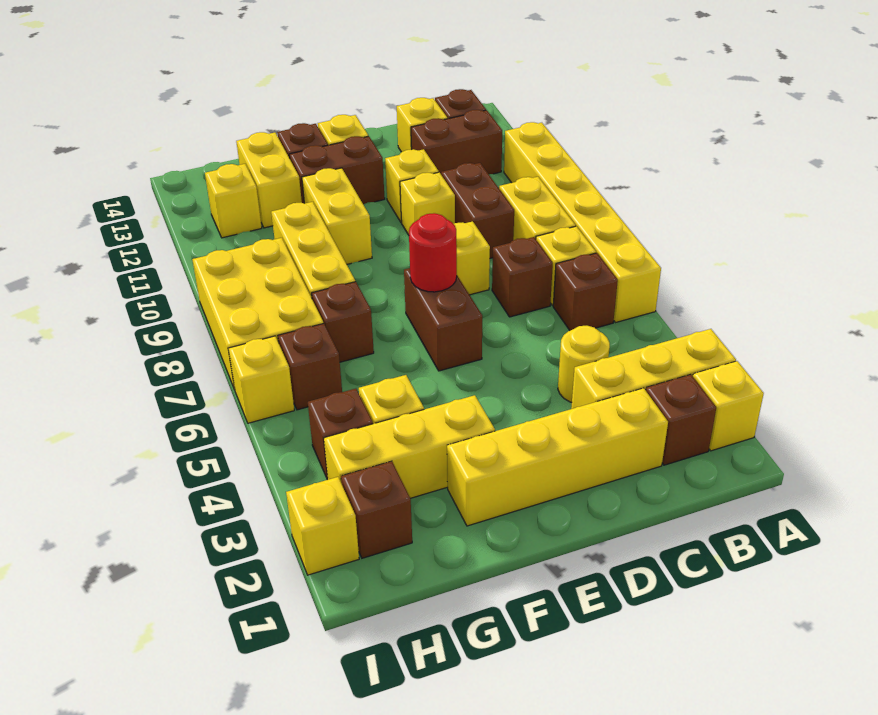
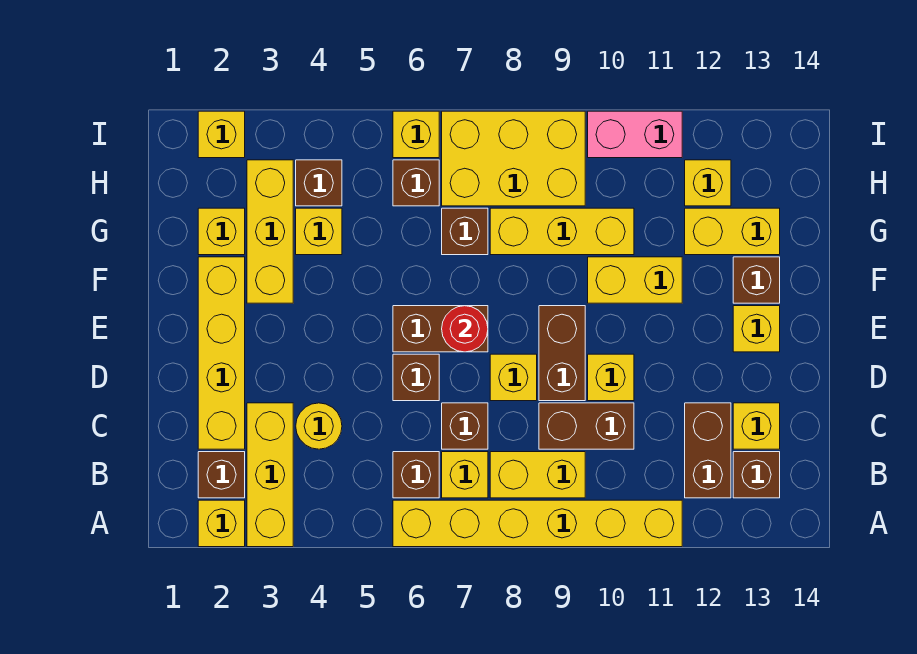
yellow 1x1 brick [385,149,439,223] -> yellow 1x1 brick moved to [198,208,245,255]
brown 1x2 brick [289,136,385,204] -> brown 1x2 brick moved to [539,306,585,401]
brown 1x1 brick [341,461,412,558] -> brown 1x1 brick moved to [393,354,439,401]
none -> pink 1x2 brick [588,111,682,158]

